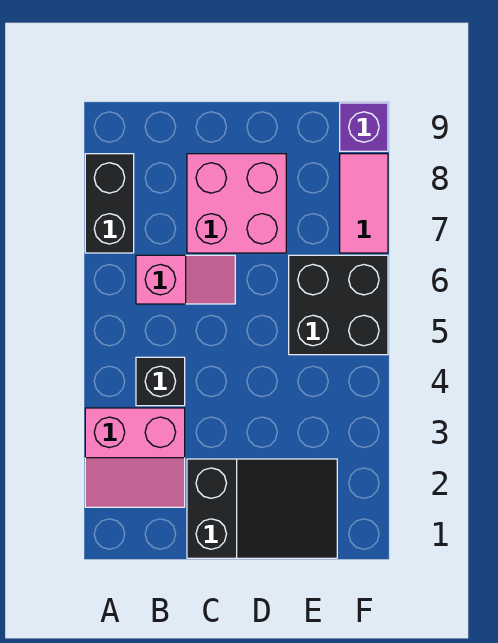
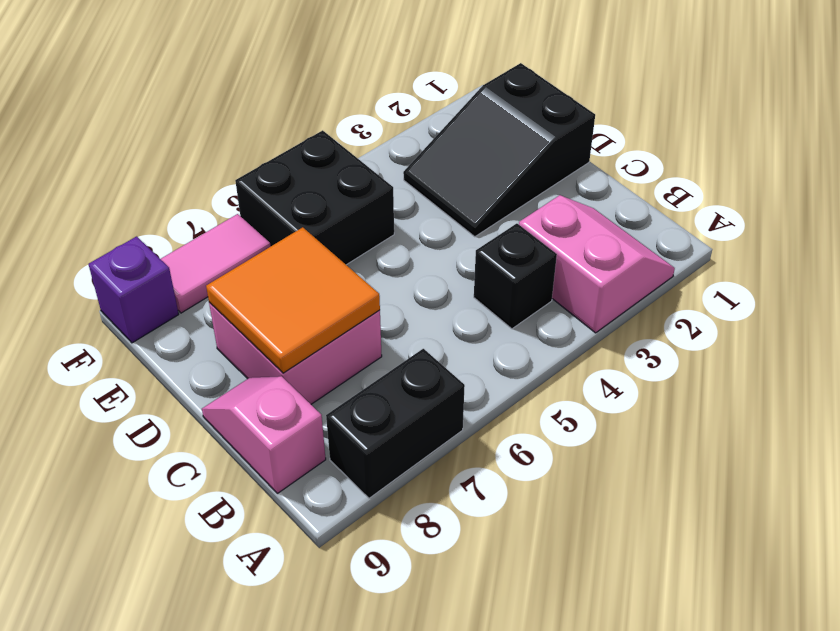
pink 1x2 slope [136,255,235,304] -> pink 1x2 slope moved to [202,376,326,493]
black 2x3 slope [187,459,337,558] -> black 2x3 slope turned to [403,63,595,237]
none -> orange 2x2 tile [206,227,380,373]

